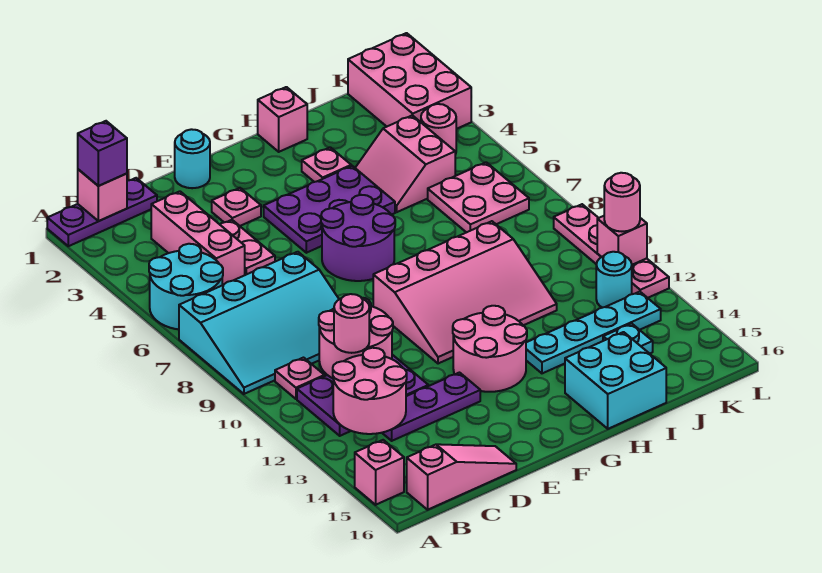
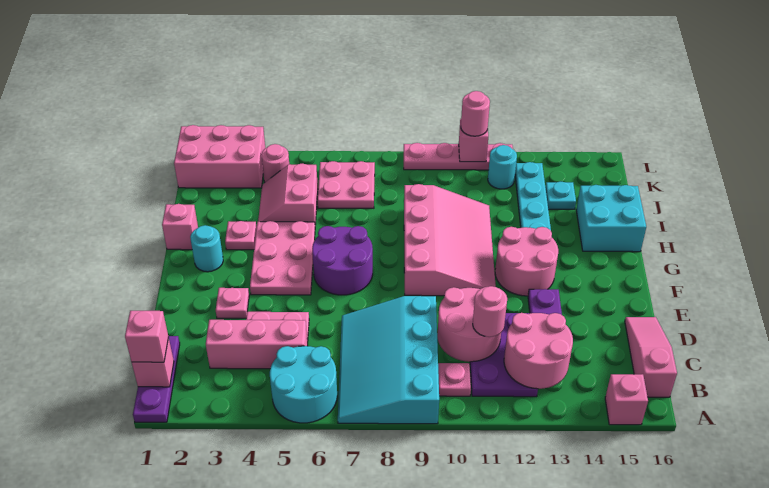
cyan 3x4 slope [179,252,339,394] -> cyan 3x4 slope turned to [338,296,439,424]
purple 1x1 brick [78,121,127,186] -> pink 1x1 brick [125,311,168,362]
cyan 1x1 round brick [175,129,210,188] -> cyan 1x1 round brick moved to [190,225,223,272]
purple 2x3 plate [264,166,395,253] -> pink 2x3 plate [250,221,315,295]
pink 2x2 slope [355,115,455,212] -> pink 2x2 slope turned to [258,164,318,225]

